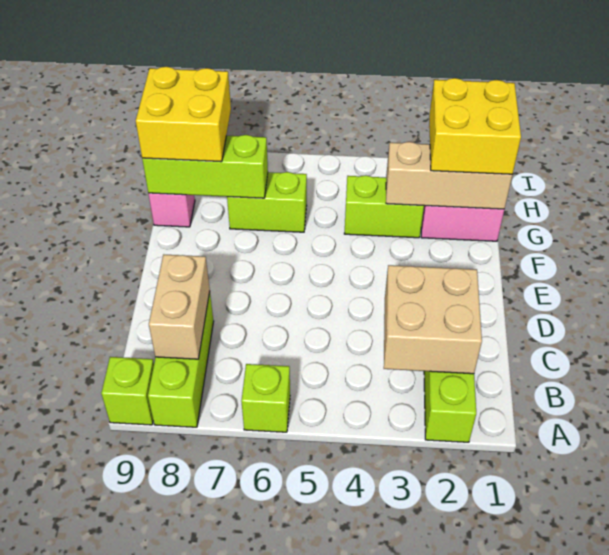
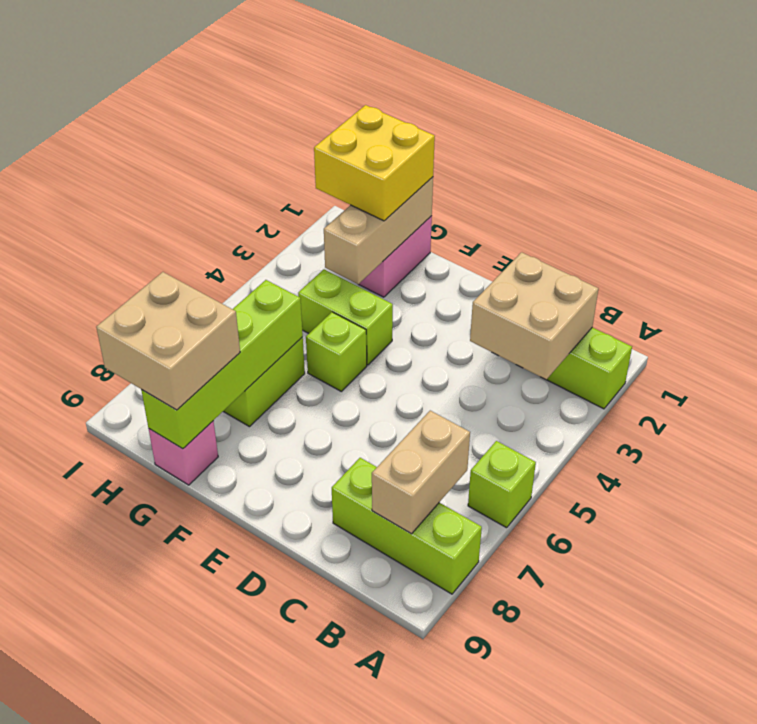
lime 1x1 brick [101,357,154,425] -> lime 1x1 brick moved to [306,312,367,391]
tan 1x2 brick [149,255,210,359] -> tan 1x2 brick turned to [372,411,470,534]
lime 1x2 brick [344,175,424,238] -> lime 1x2 brick turned to [298,269,393,365]
lime 1x3 brick [142,135,268,198] -> lime 1x4 brick [141,280,303,449]
yellow 2x2 brick [136,67,231,162] -> tan 2x2 brick [96,272,240,410]

